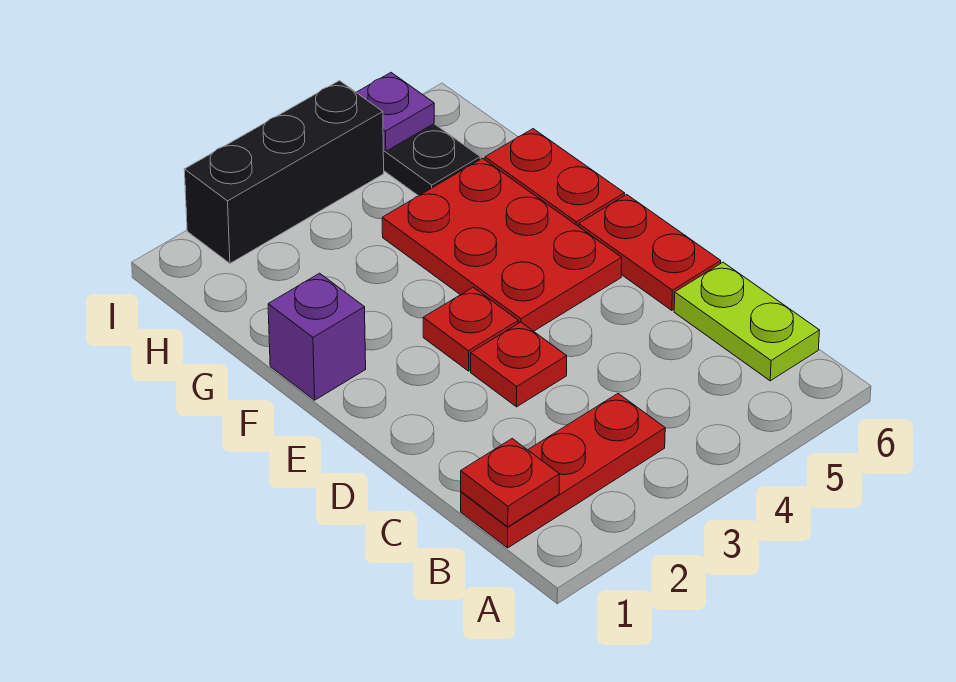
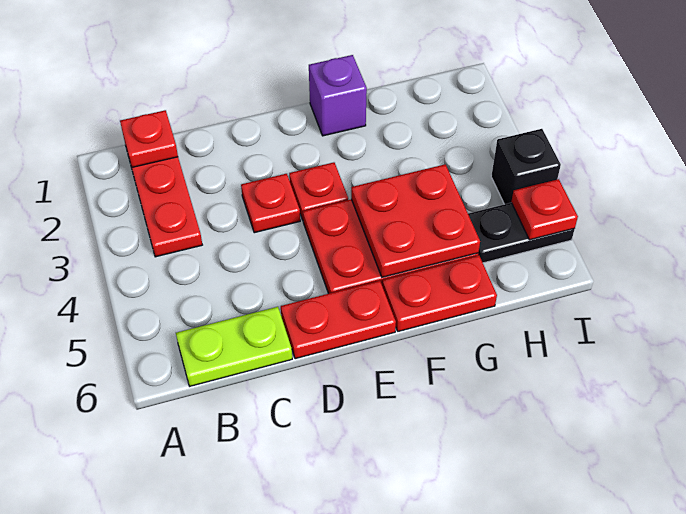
none -> red 2x2 plate [351,164,480,277]
black 1x3 brick [184,81,384,263] -> black 1x1 brick [491,129,561,204]
purple 1x1 plate [356,73,434,151] -> red 1x1 plate [511,179,578,240]

